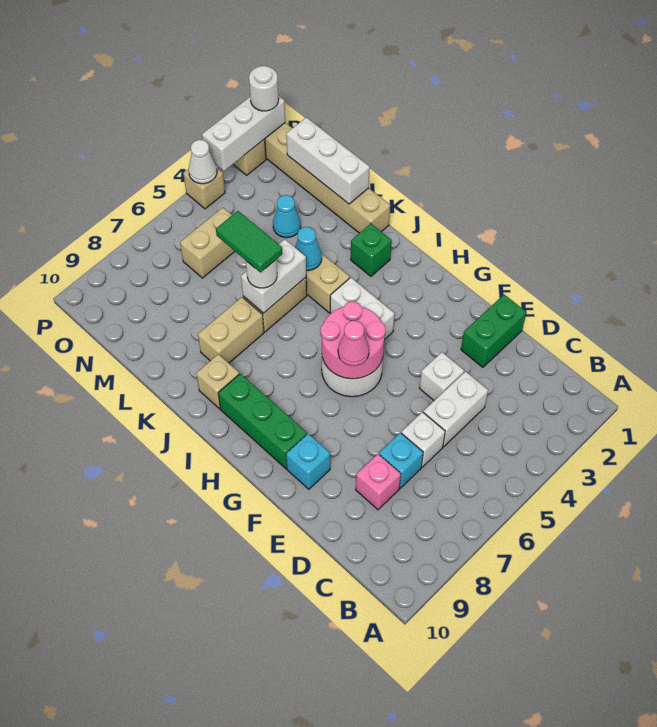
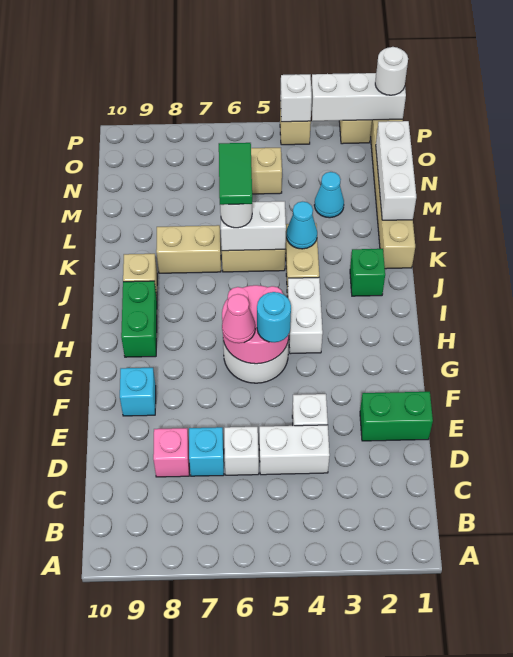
none -> cyan 1x1 round brick [257,292,291,342]
green 1x3 brick [218,374,307,469] -> green 1x2 brick [121,281,157,357]
white 1x1 cone [189,140,217,184] -> white 1x1 brick [280,74,312,122]

